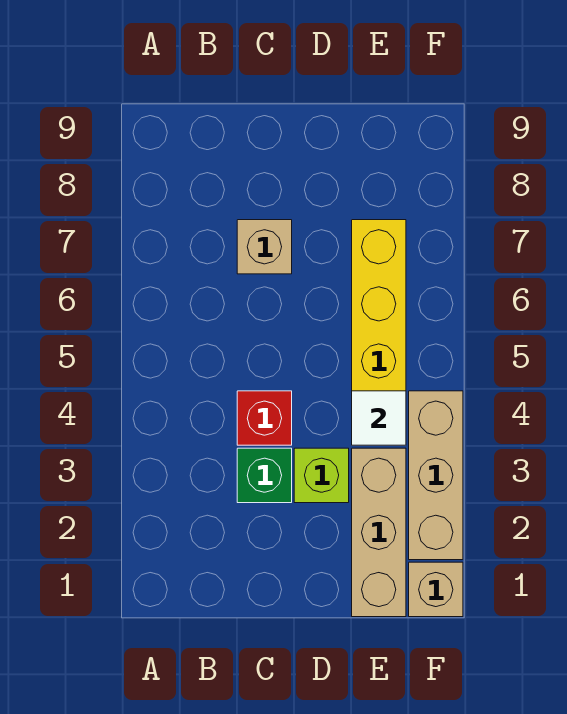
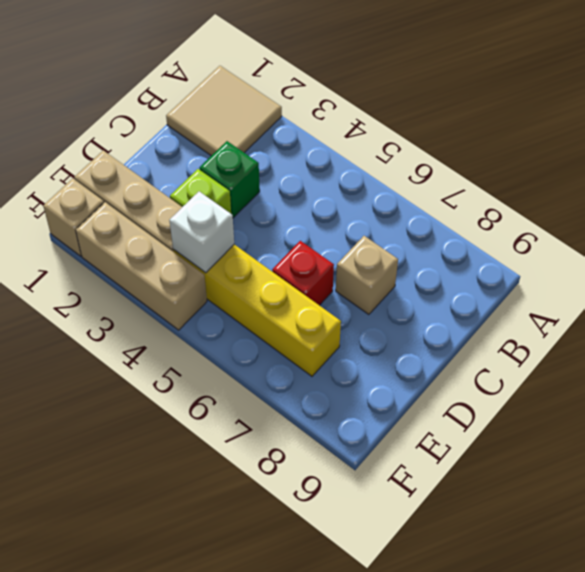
none -> tan 2x2 tile [166,66,282,156]
red 1x1 brick [237,391,292,445] -> red 1x1 brick moved to [272,241,334,305]
white 1x1 tile [352,391,406,445] -> white 1x1 brick [169,191,234,273]

